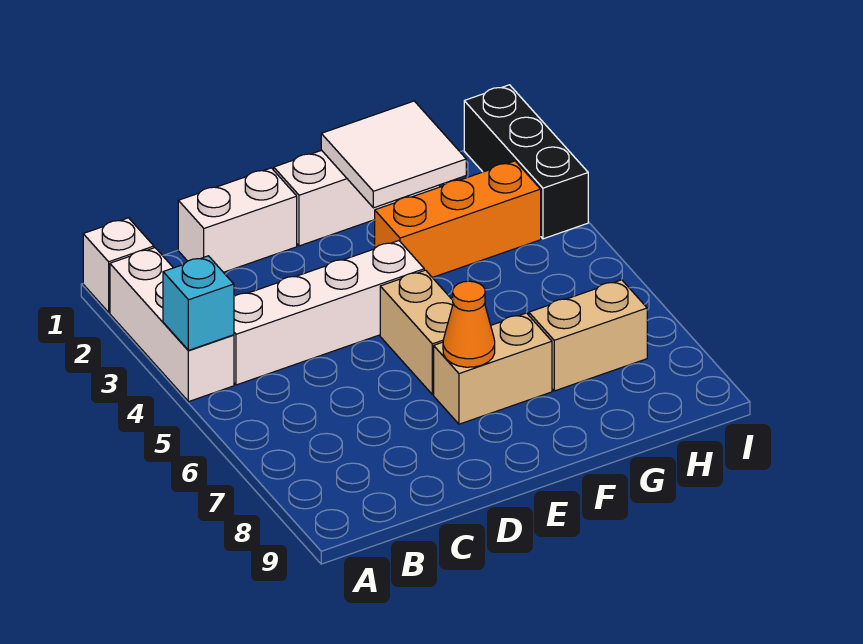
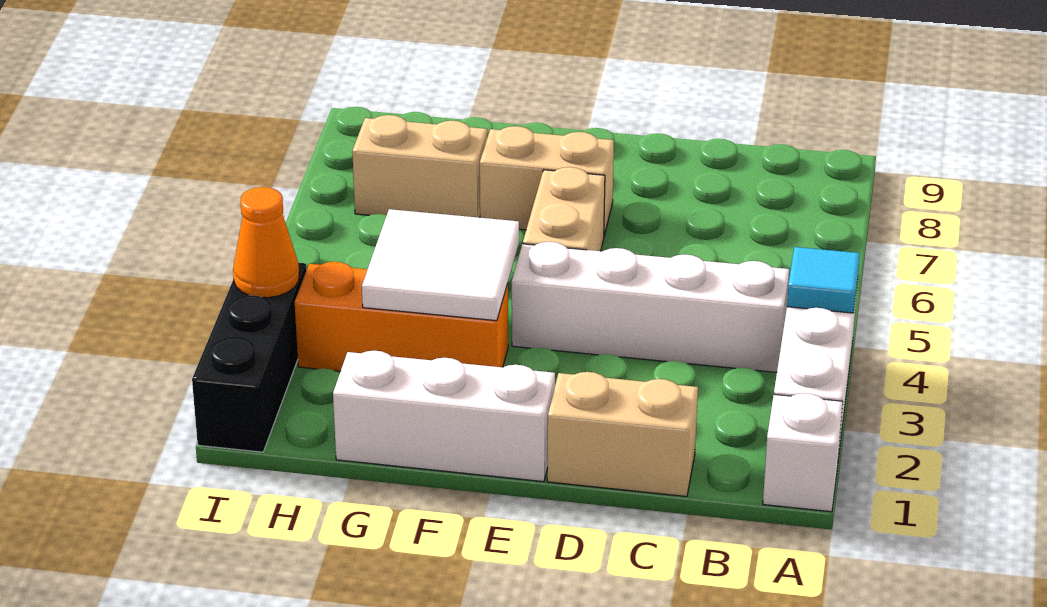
cyan 1x1 brick [163,256,234,350] -> cyan 1x1 tile [787,247,860,313]
white 1x2 brick [178,168,297,272] -> tan 1x2 brick [547,372,698,497]
orange 1x1 cone [443,281,495,367] -> orange 1x1 cone moved to [233,187,299,298]
white 2x2 tile [321,101,466,208] -> white 2x2 tile moved to [362,209,519,321]

